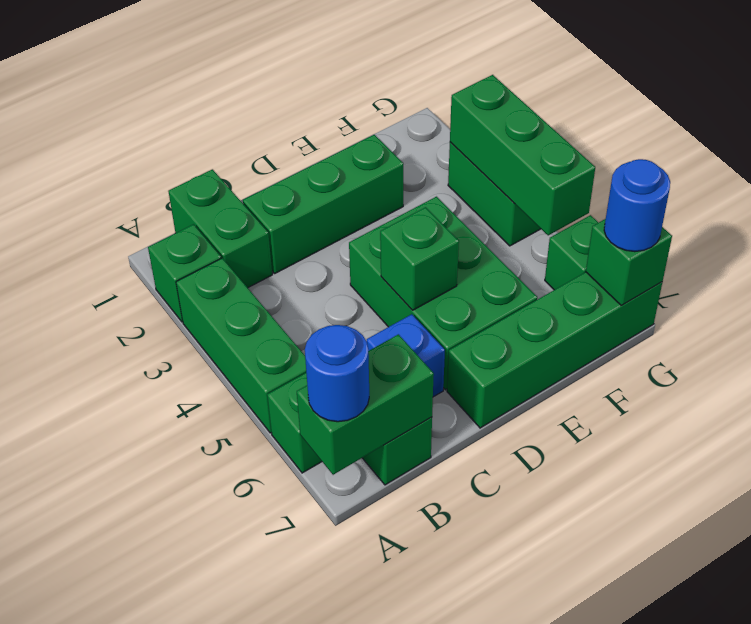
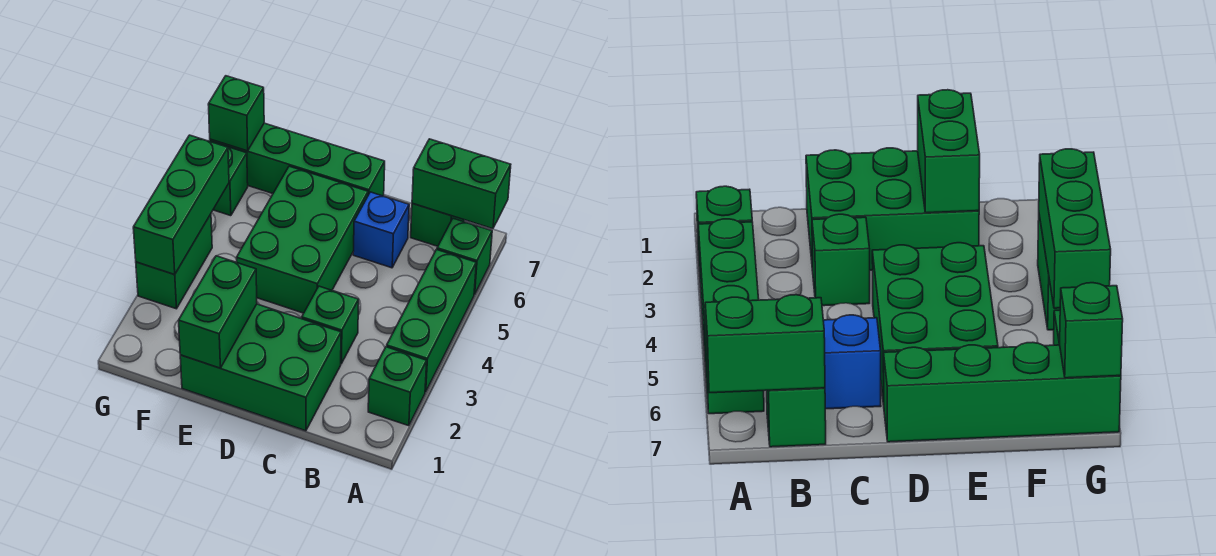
blue 1x1 round brick [305,325,369,422] -> none
green 1x2 brick [168,169,272,288] -> green 1x2 brick moved to [179,256,257,368]
green 1x3 brick [243,135,403,273] -> green 2x3 brick [180,304,341,431]
green 1x1 brick [380,207,459,310] -> green 1x1 brick moved to [302,286,359,364]
blue 1x1 round brick [604,159,670,252] -> none

